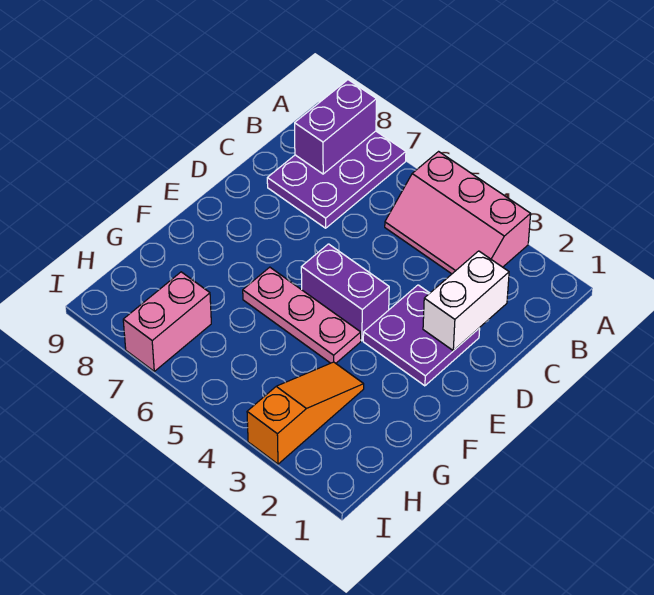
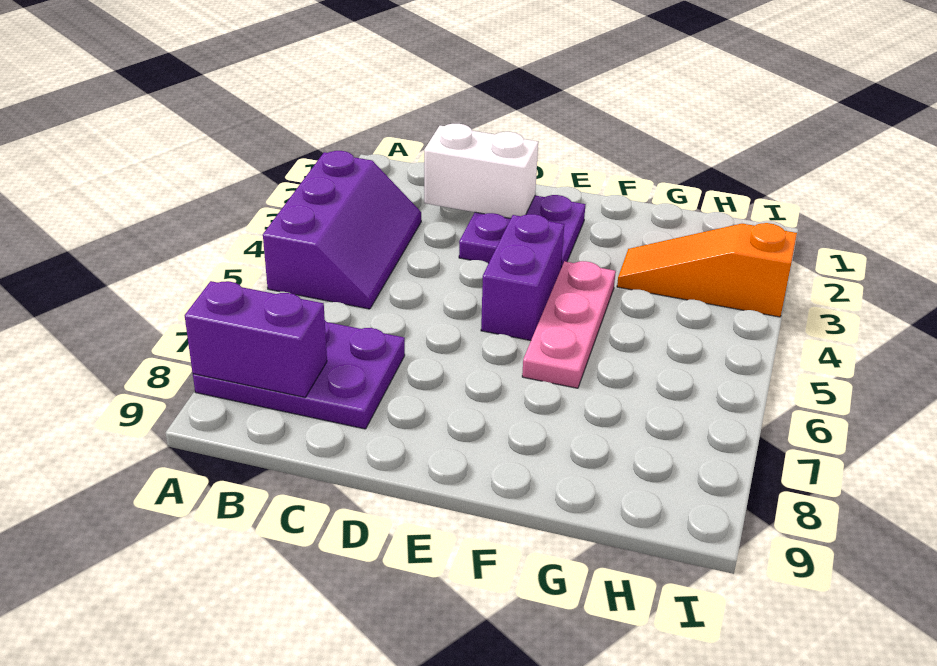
pink 2x3 slope [385,152,531,274] -> purple 2x3 slope [263,151,421,309]
pink 1x2 brick [123,272,211,371] -> none

